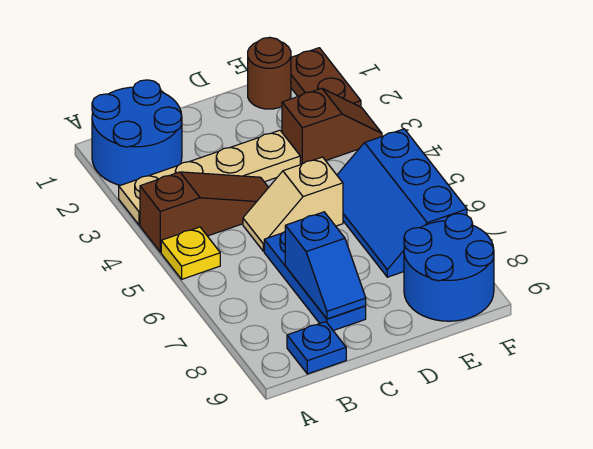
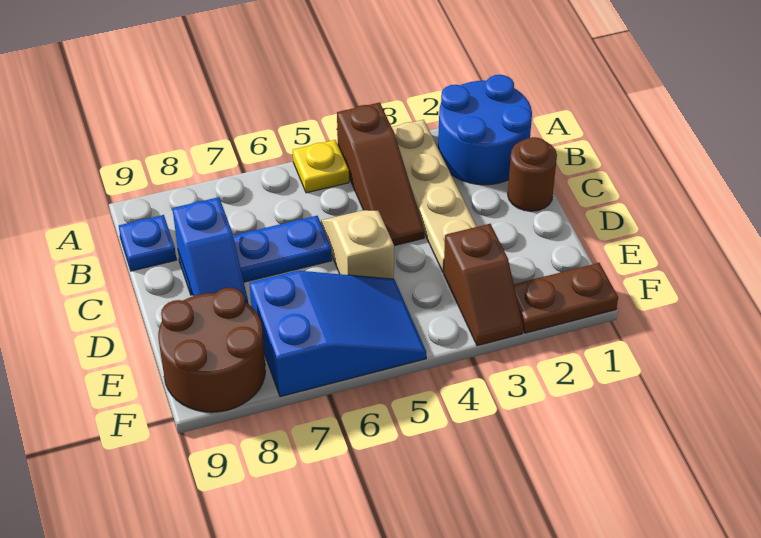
blue 1x2 slope [285,212,366,319] -> blue 1x2 slope turned to [172,197,248,303]
brown 1x1 round brick [248,37,291,109] -> brown 1x1 round brick moved to [508,137,557,211]
blue 2x3 slope [337,129,467,277] -> blue 2x3 slope turned to [250,271,426,397]
blue 2x2 round brick [404,214,494,321] -> brown 2x2 round brick [158,288,266,412]

